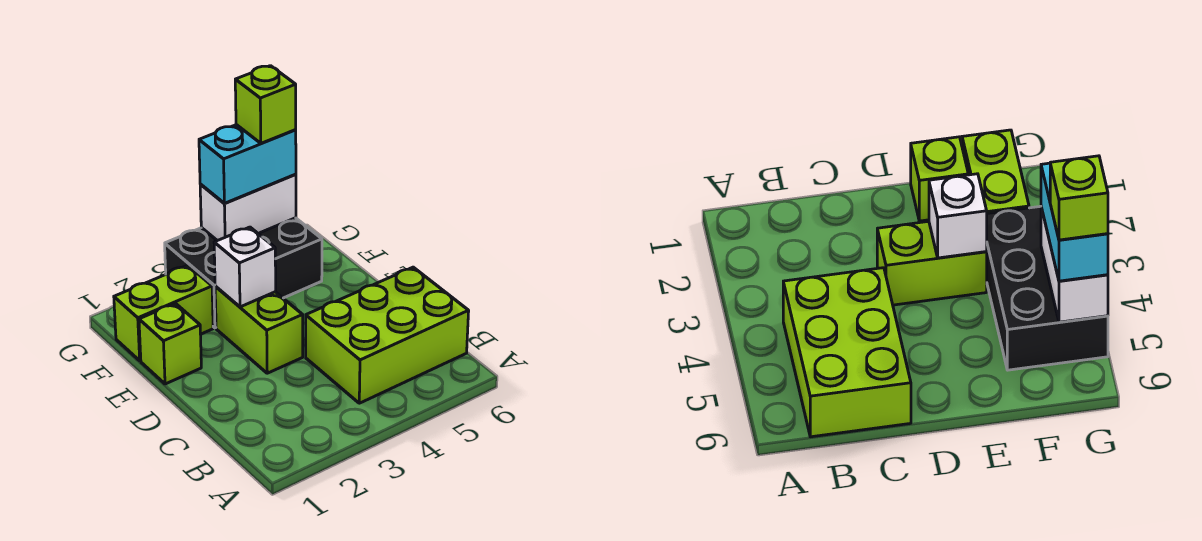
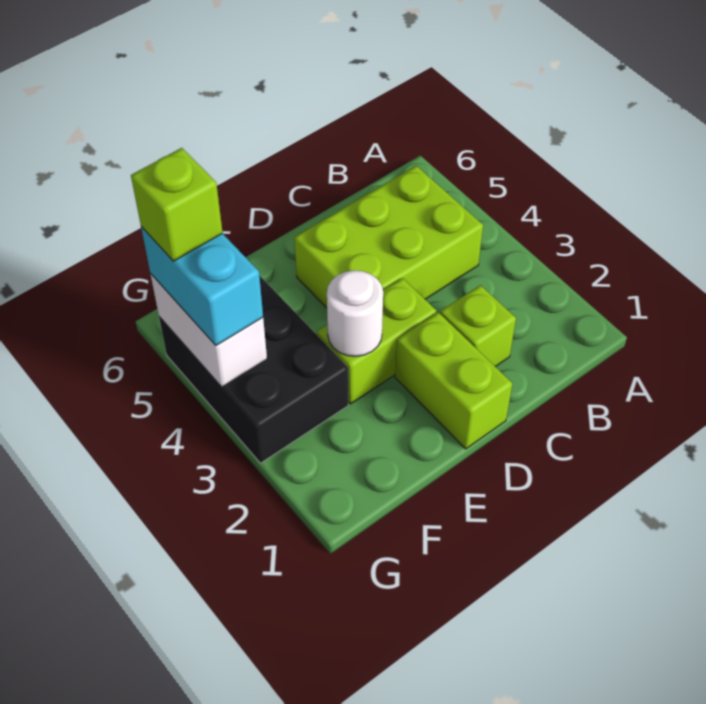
lime 2x3 brick [306,267,469,403] -> lime 2x3 brick turned to [294,166,483,308]
lime 1x1 brick [139,303,201,384] -> lime 1x1 brick moved to [440,285,516,367]
white 1x1 brick [214,227,276,307] -> white 1x1 round brick [327,270,383,356]
lime 1x2 brick [114,265,213,361] -> lime 1x2 brick moved to [395,312,512,449]

